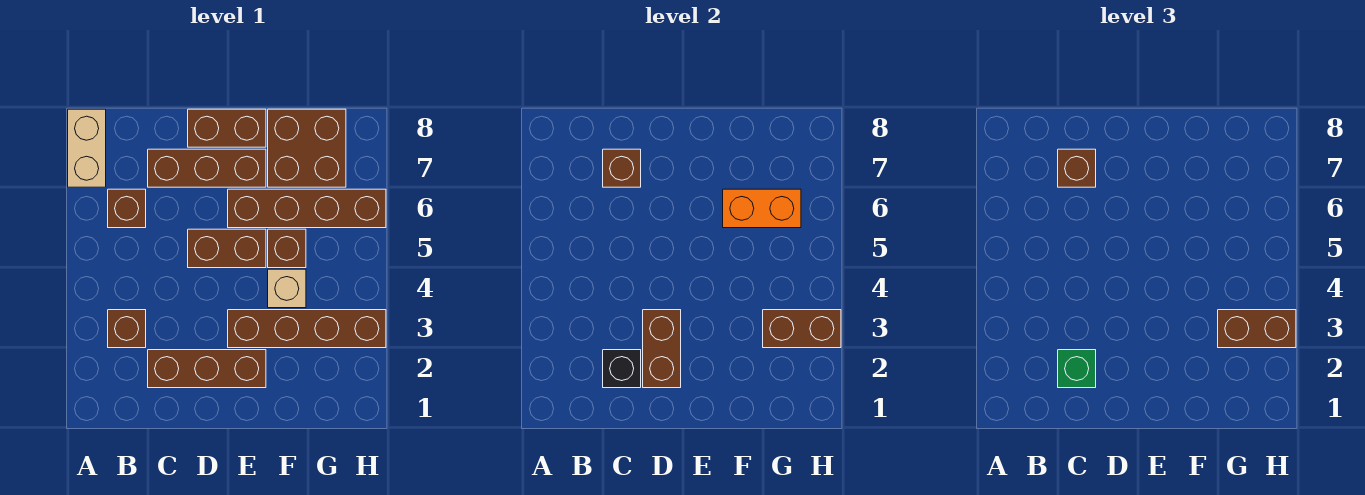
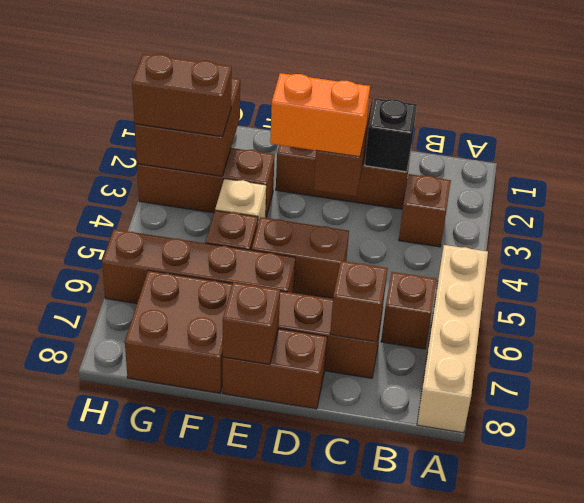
tan 1x2 brick [68,109,106,187] -> tan 1x4 brick [417,245,488,433]
green 1x1 brick [1058,350,1096,388] -> none
brown 1x1 brick [1058,149,1096,187] -> brown 1x1 brick moved to [223,282,280,364]
brown 1x4 brick [228,310,386,348] -> brown 1x3 brick [137,148,275,218]
orange 1x2 brick [723,189,801,228] -> orange 1x2 brick moved to [270,73,370,157]
brown 1x2 brick [763,310,841,348] -> brown 2x2 brick [134,78,240,176]

